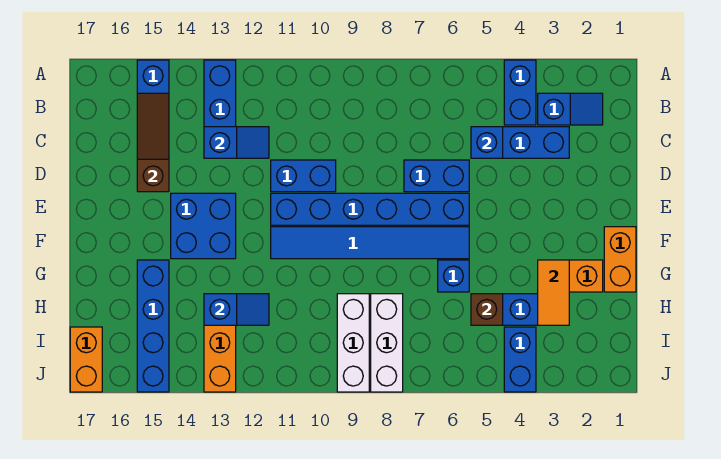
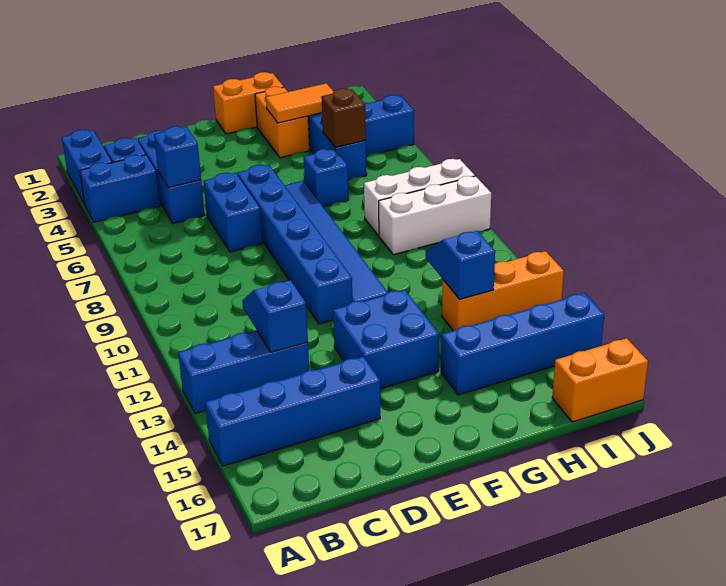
brown 1x3 slope [137,93,169,192] -> none
blue 1x2 brick [271,160,336,192] -> blue 1x2 brick moved to [62,130,112,204]

